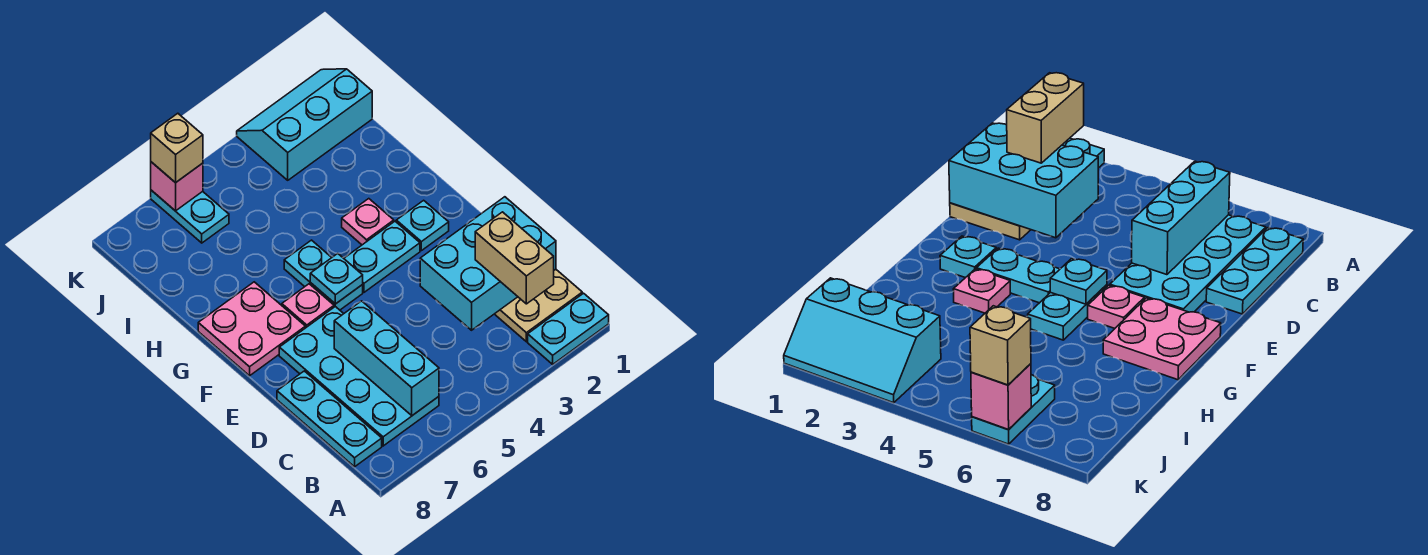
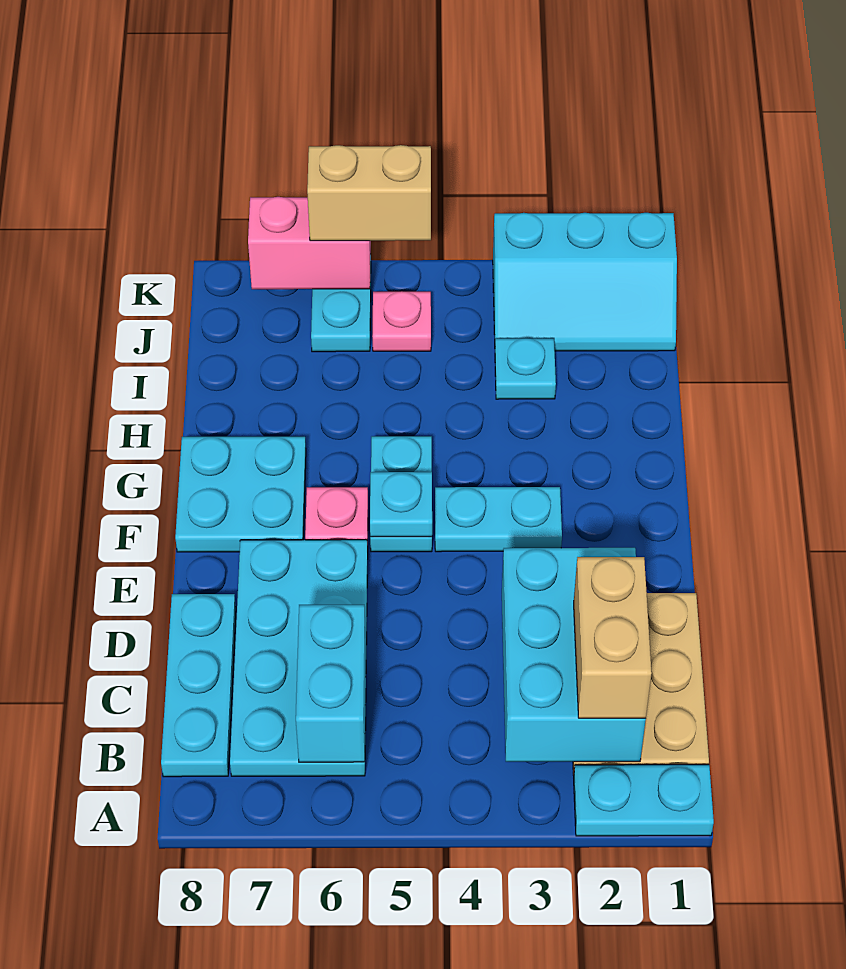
cyan 1x3 brick [334,301,439,416] -> cyan 1x2 brick [296,605,366,762]
cyan 2x3 brick [420,197,556,330] -> cyan 2x3 brick turned to [502,548,646,762]
cyan 1x1 plate [396,200,449,251] -> cyan 1x1 plate moved to [495,338,556,399]
pink 2x2 plate [198,282,305,376] -> cyan 2x2 plate [175,437,306,552]
pink 1x1 plate [342,199,394,245] -> pink 1x1 plate moved to [373,291,431,351]
cyan 2x3 slope [237,69,372,180] -> cyan 2x3 slope turned to [493,213,677,351]
pink 1x1 brick [151,162,203,211] -> pink 1x2 brick [248,197,371,289]
tan 1x1 brick [151,113,203,183] -> tan 1x2 brick [307,145,431,241]

